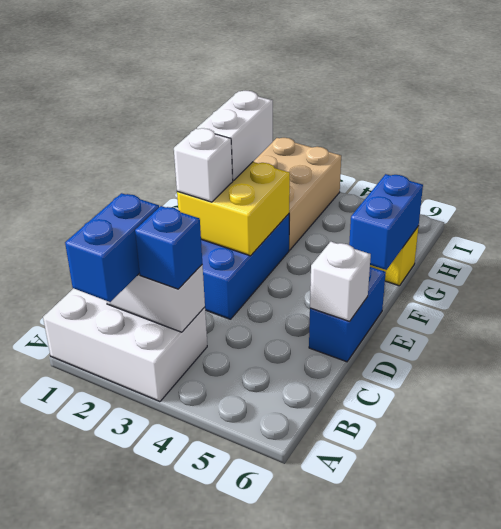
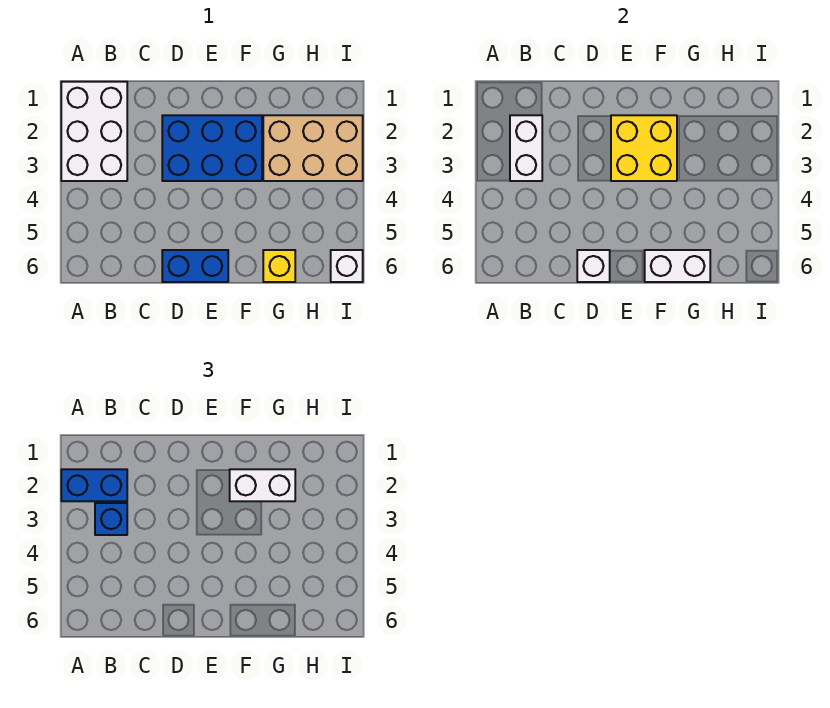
white 1x1 brick [174,128,233,202] -> white 1x1 brick moved to [331,250,363,282]
blue 1x2 brick [349,174,423,270] -> white 1x2 brick [645,250,710,282]

